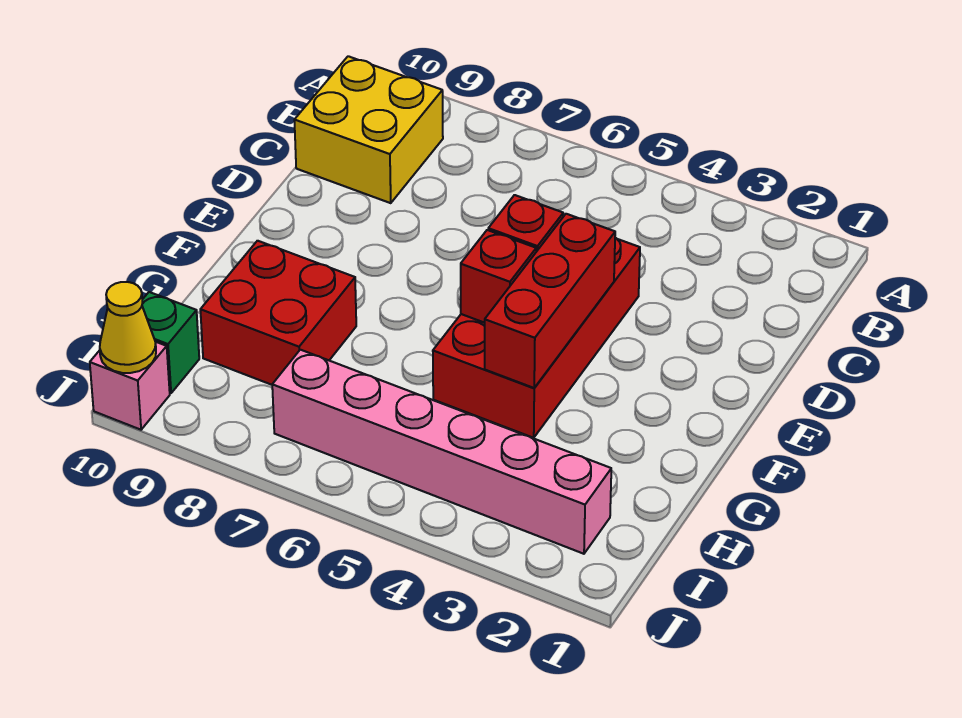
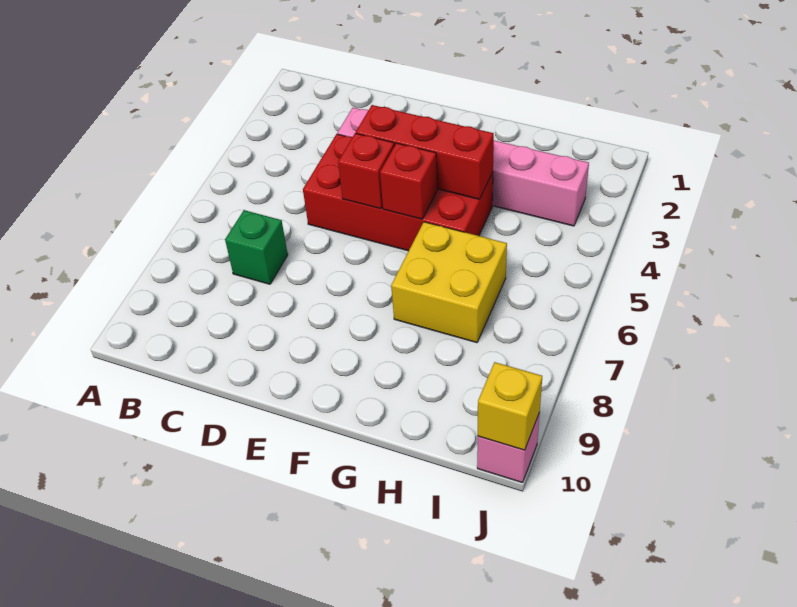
yellow 2x2 brick [294,56,443,203] -> yellow 2x2 brick moved to [391,222,507,343]
red 2x2 brick [200,241,356,385] -> none
pink 1x6 brick [272,350,611,554] -> pink 1x6 brick turned to [337,108,589,226]
green 1x1 brick [142,292,199,393] -> green 1x1 brick moved to [225,210,288,284]
yellow 1x1 cone [100,282,156,373] -> yellow 1x1 brick [478,362,542,450]

